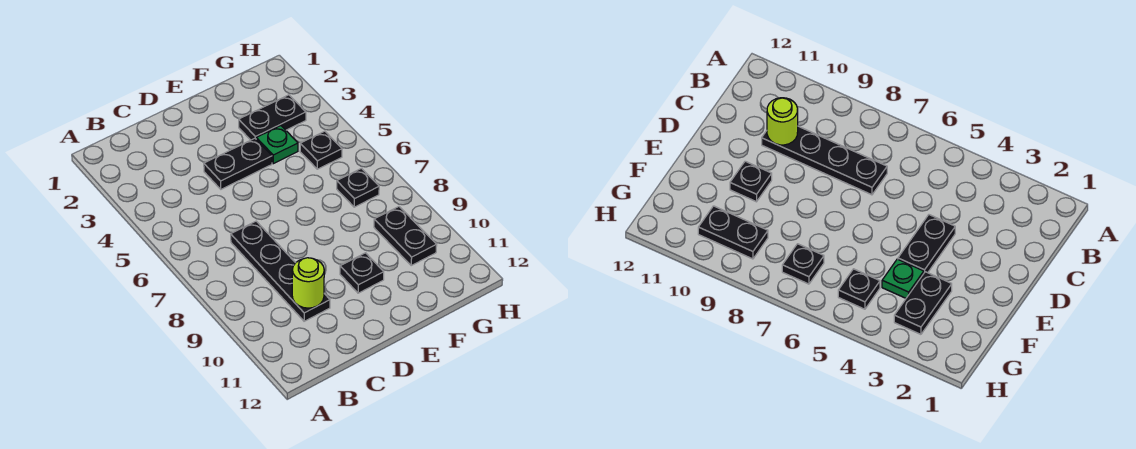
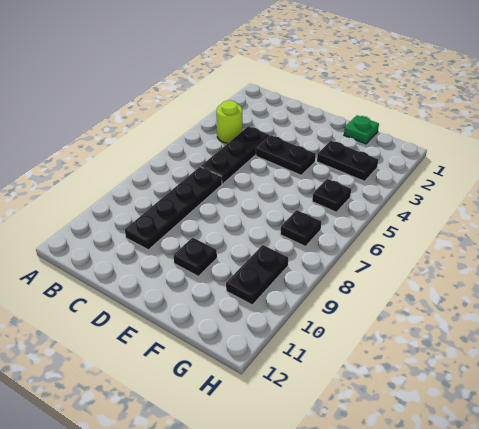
none -> black 1x3 plate [201,126,269,184]
lime 1x1 round brick [292,258,324,308] -> lime 1x1 round brick moved to [216,100,242,143]
green 1x1 plate [256,126,298,164] -> green 1x1 plate moved to [344,115,379,144]

